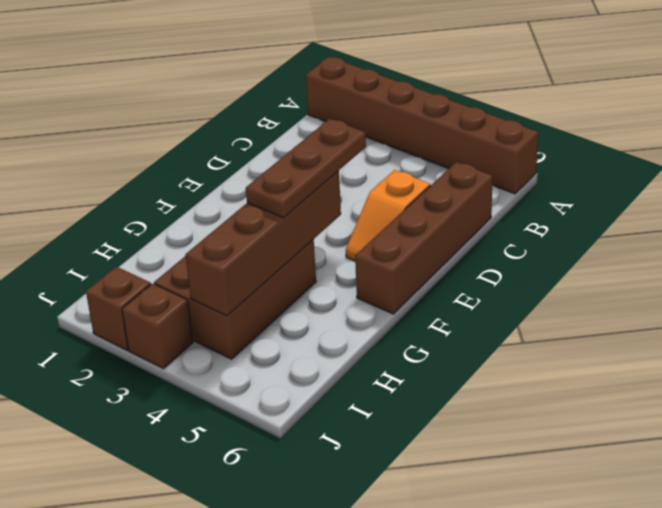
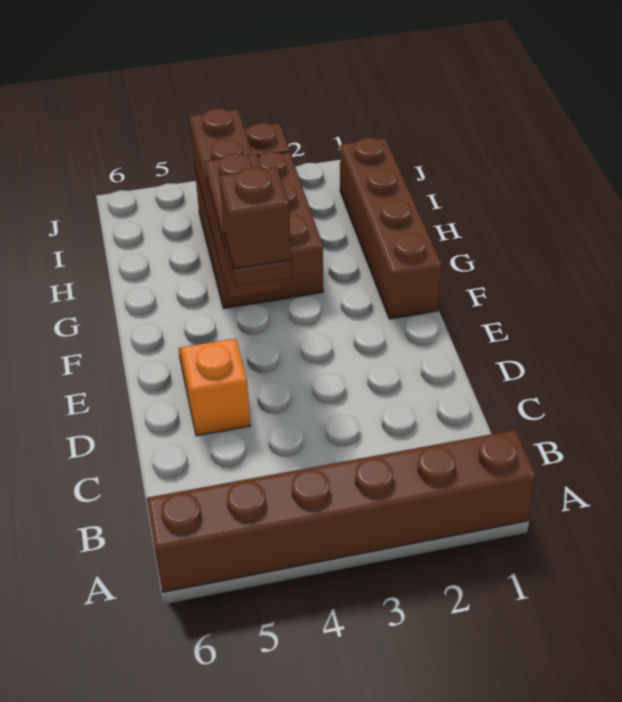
brown 1x4 brick [355,162,493,314] -> brown 1x4 brick moved to [340,138,442,319]
brown 1x1 brick [86,267,151,350] -> brown 1x1 brick moved to [219,167,291,269]

